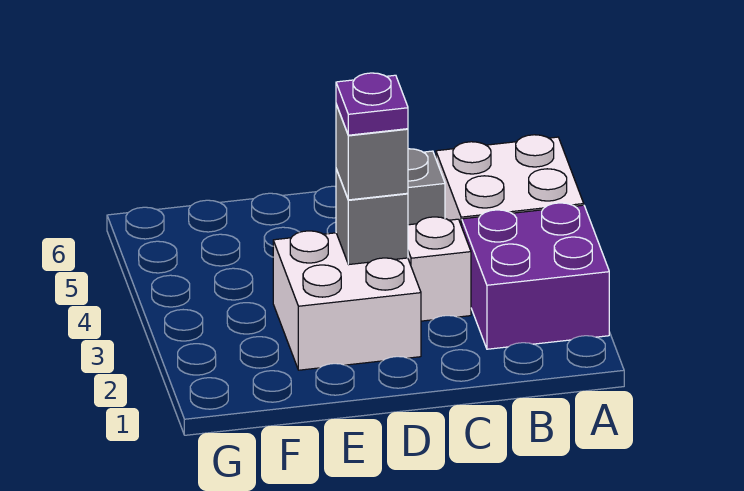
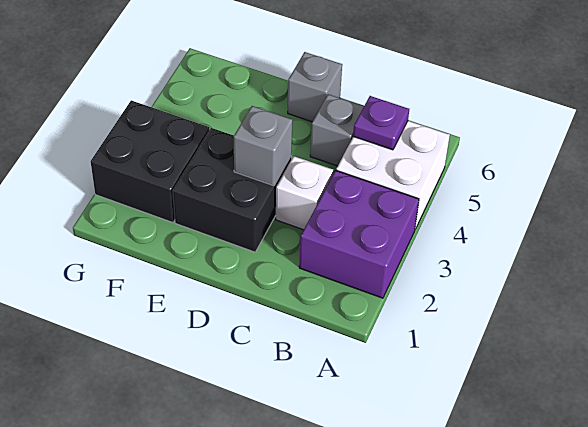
white 2x2 brick [273,231,421,370] -> black 2x2 brick [173,128,291,252]
grey 1x1 brick [336,104,408,200] -> grey 1x1 brick moved to [288,52,342,122]
purple 1x1 plate [336,73,408,135] -> purple 1x1 plate moved to [353,96,409,150]
none -> black 2x2 brick [91,100,209,223]

